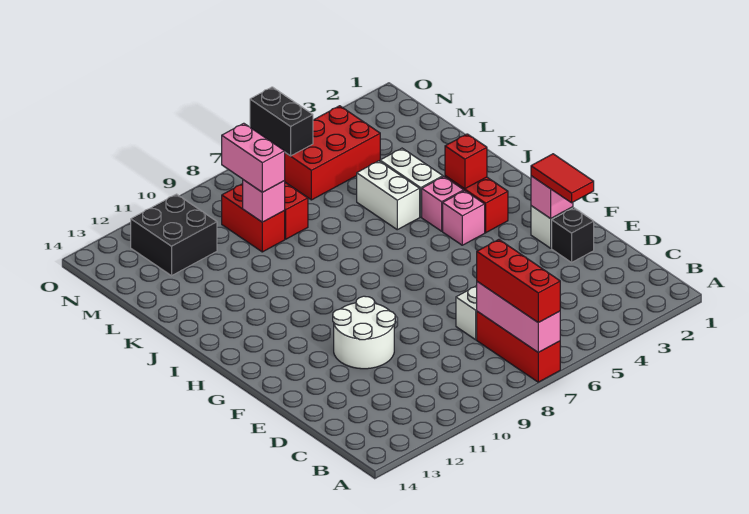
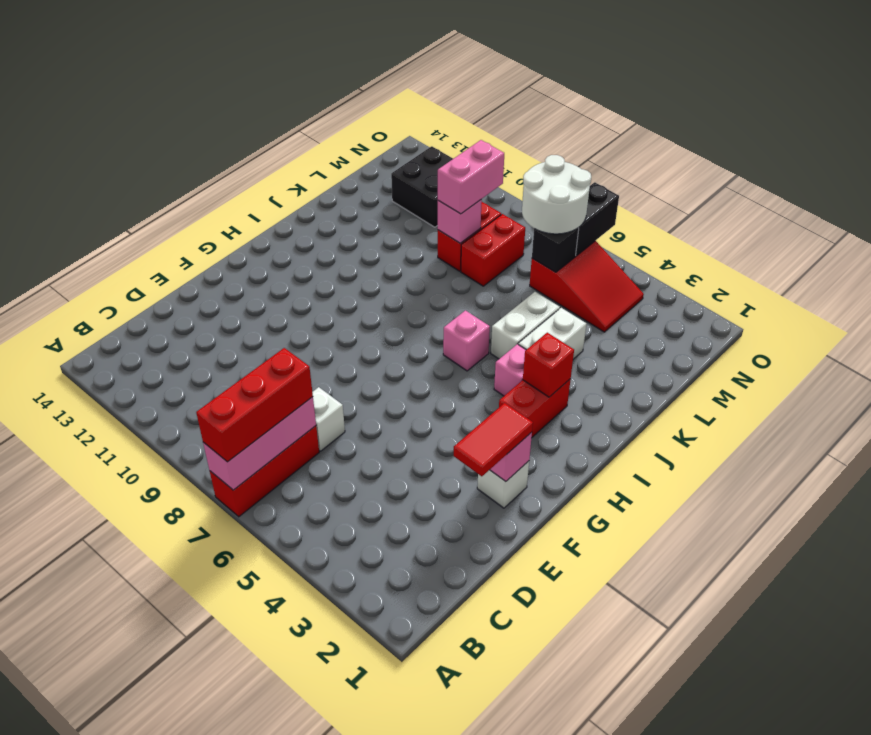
black 1x1 brick [552,208,594,262] -> black 1x1 brick moved to [532,228,579,272]
white 2x2 round brick [333,296,395,369] -> white 2x2 round brick moved to [522,155,591,234]
pink 1x1 brick [443,191,485,245] -> pink 1x1 brick moved to [443,310,490,371]
red 2x3 brick [284,106,380,200] -> red 2x3 slope [530,241,644,332]

